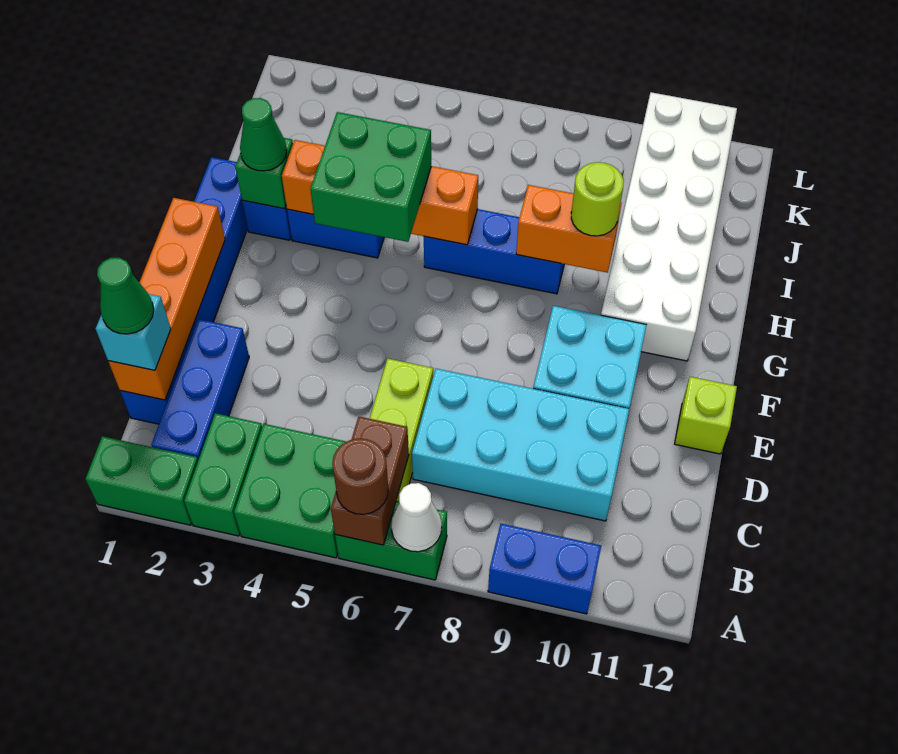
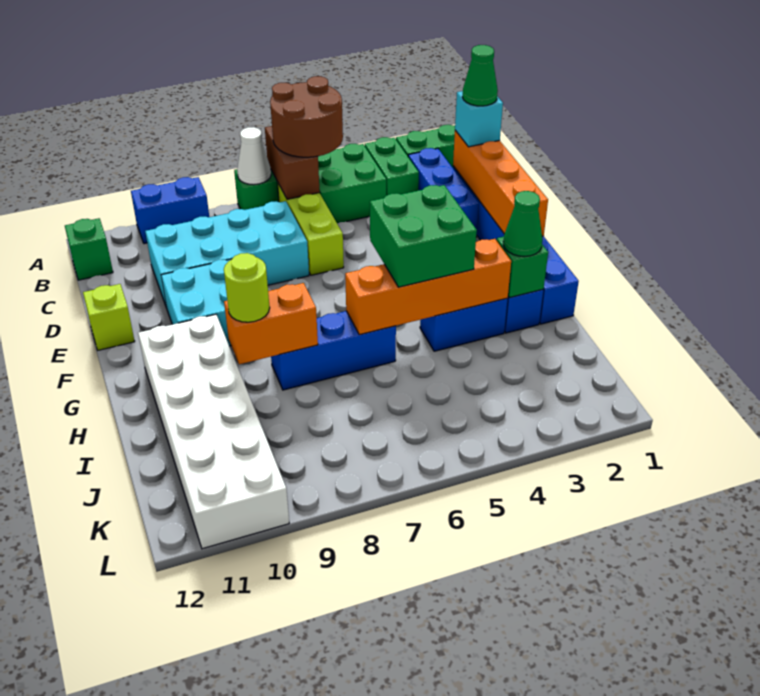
brown 1x1 round brick [332,438,388,514] -> brown 2x2 round brick [270,76,343,157]
none -> green 1x1 brick [65,218,113,280]

